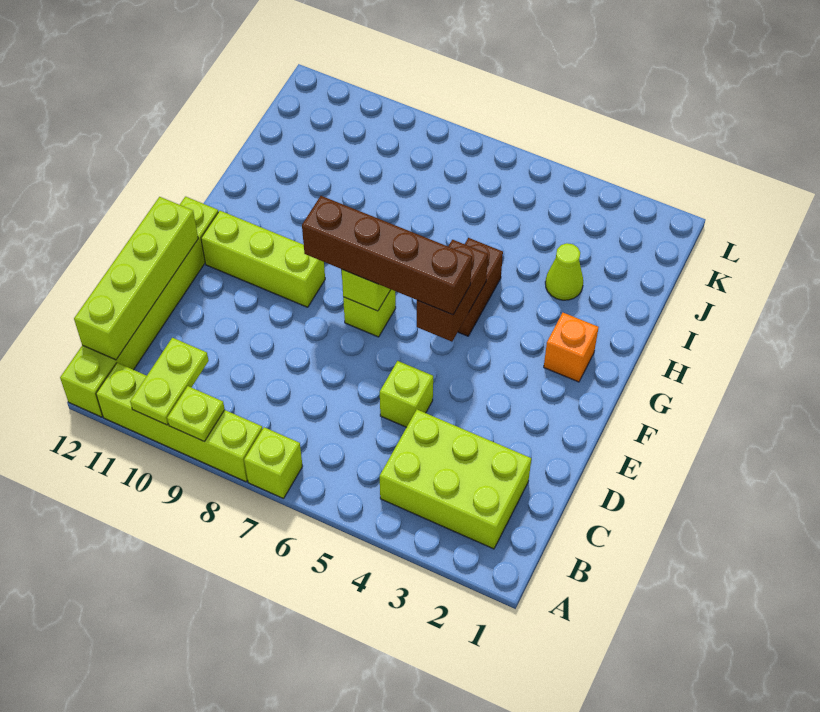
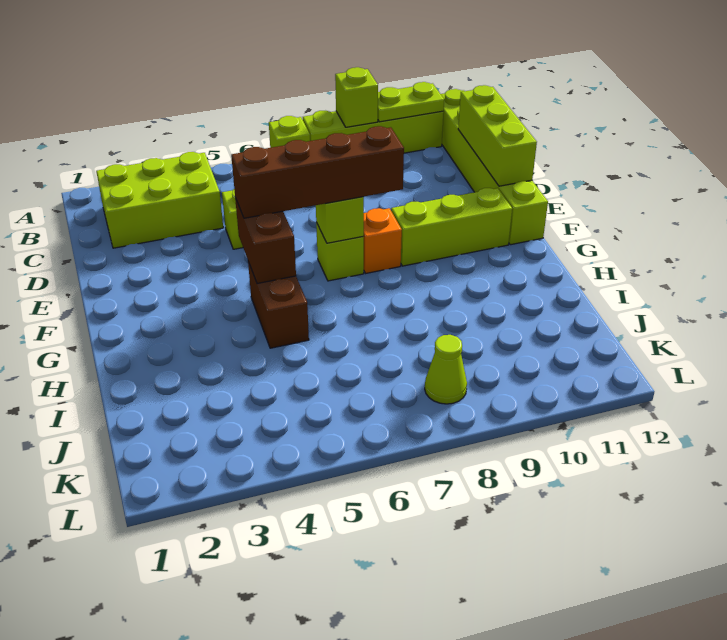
lime 1x1 plate [167,386,225,441] -> lime 1x1 brick [335,67,378,127]
lime 1x2 plate [130,338,209,425] -> lime 1x2 plate turned to [378,82,444,122]
lime 1x4 brick [74,197,198,360] -> lime 1x3 brick [458,85,537,186]
orange 1x1 brick [544,313,599,382] -> orange 1x1 brick moved to [364,208,402,273]
lime 1x1 cone [545,243,583,300] -> lime 1x1 cone moved to [425,335,467,404]

